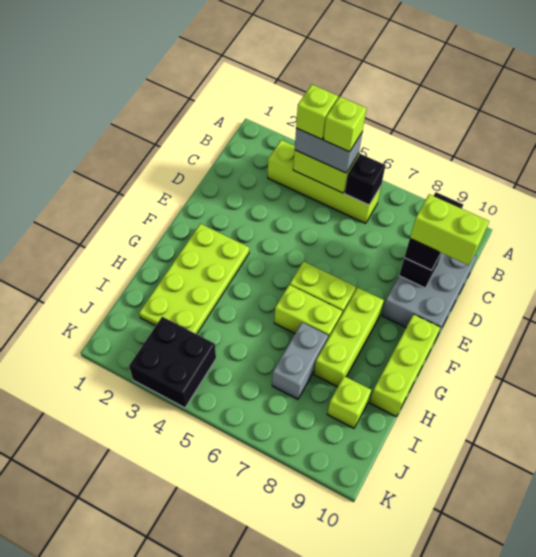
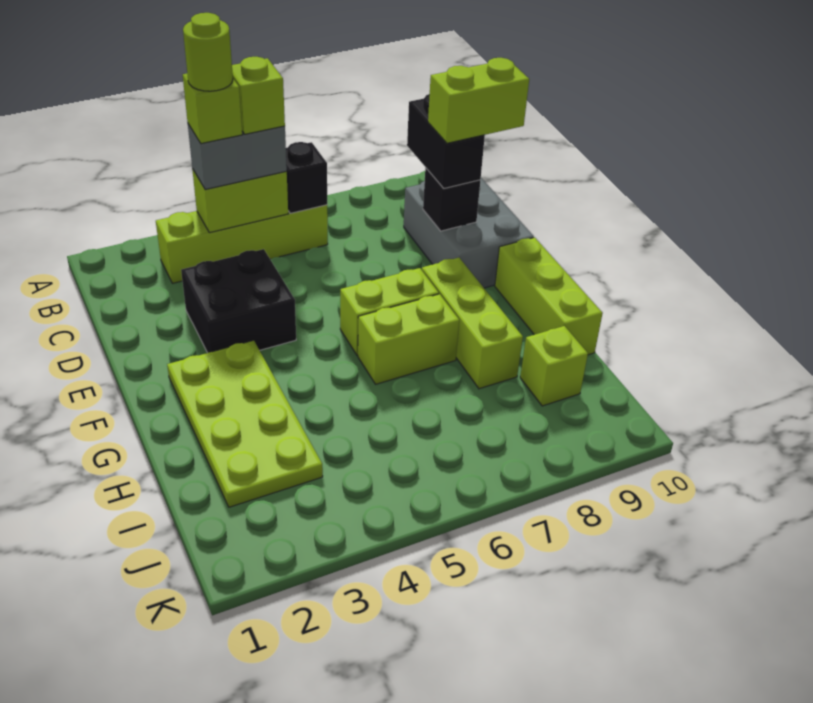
none -> lime 1x1 round brick [183,13,233,91]
grey 1x2 brick [272,322,328,399] -> none
black 2x2 brick [129,317,216,408] -> black 2x2 brick moved to [181,249,296,353]

